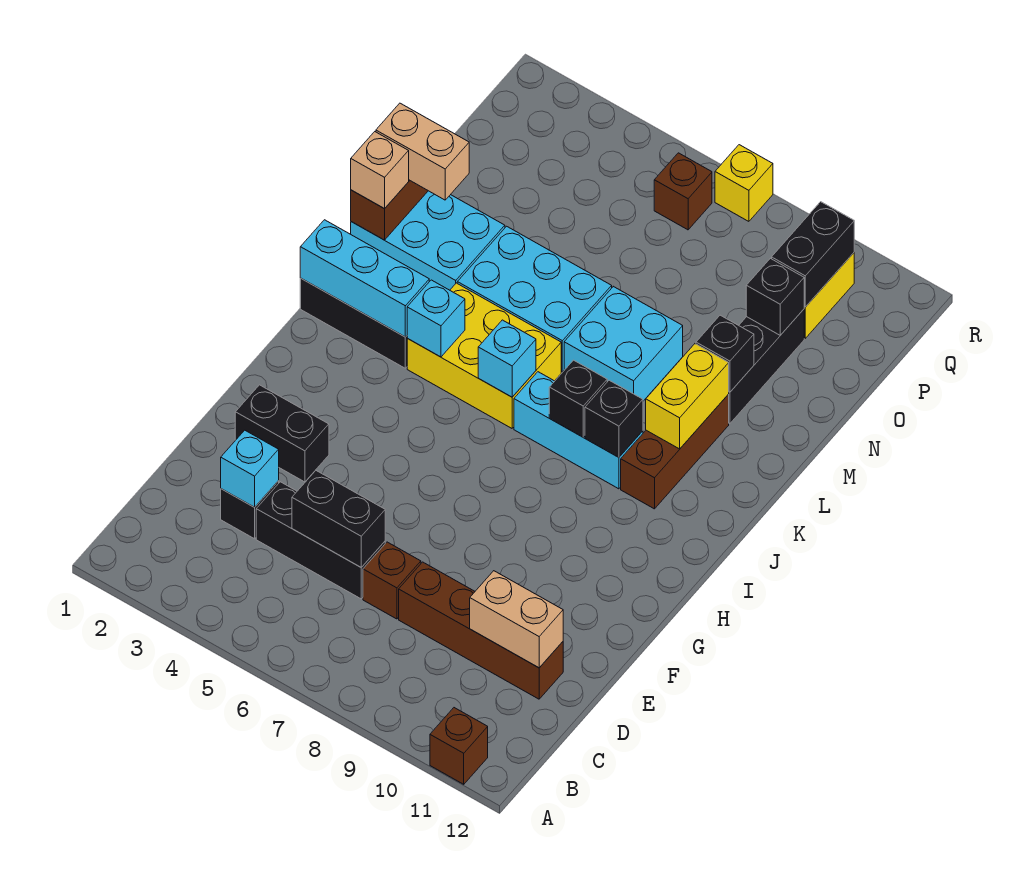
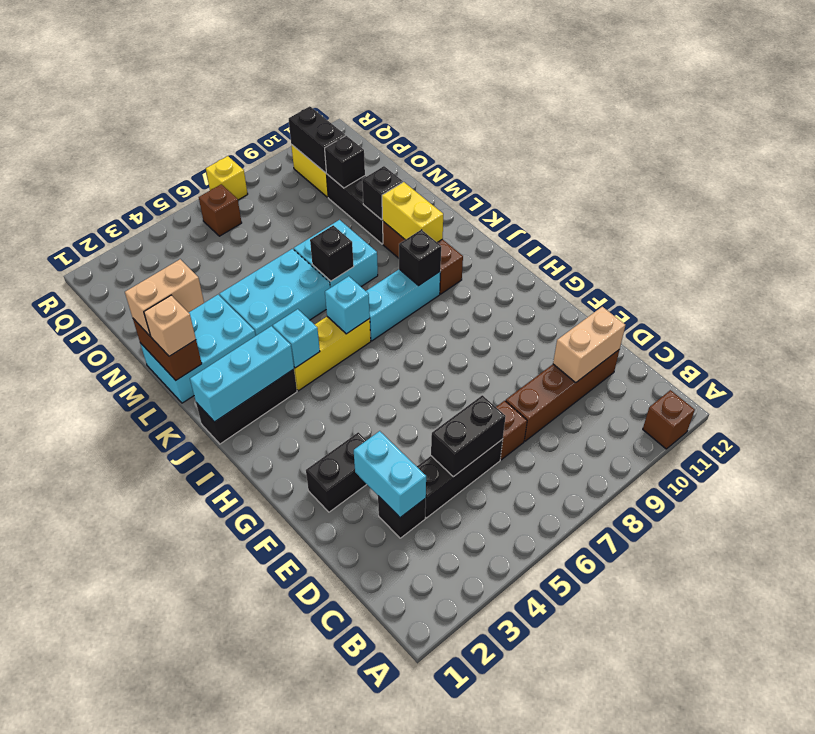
cyan 1x1 brick [221,430,279,507] -> cyan 1x2 brick [354,431,426,518]
yellow 2x3 brick [407,283,561,428] -> yellow 1x3 brick [294,317,371,391]
black 1x1 brick [549,360,607,437] -> black 1x1 brick moved to [310,225,354,281]

